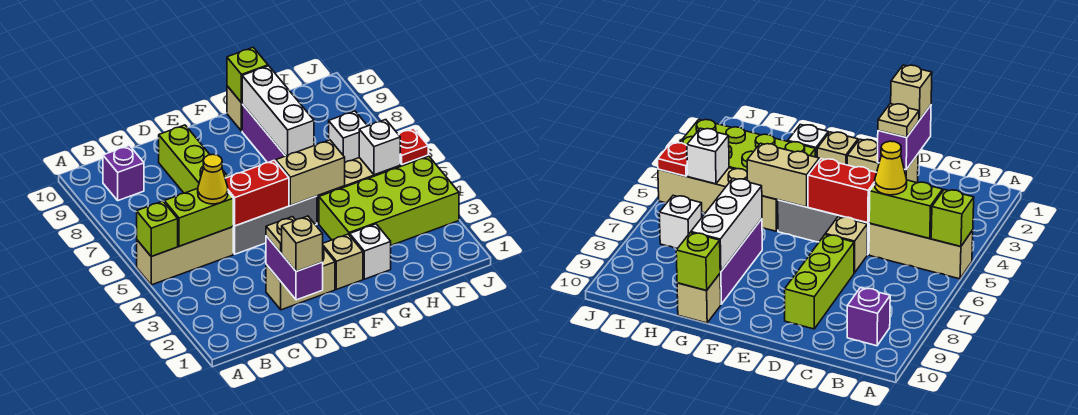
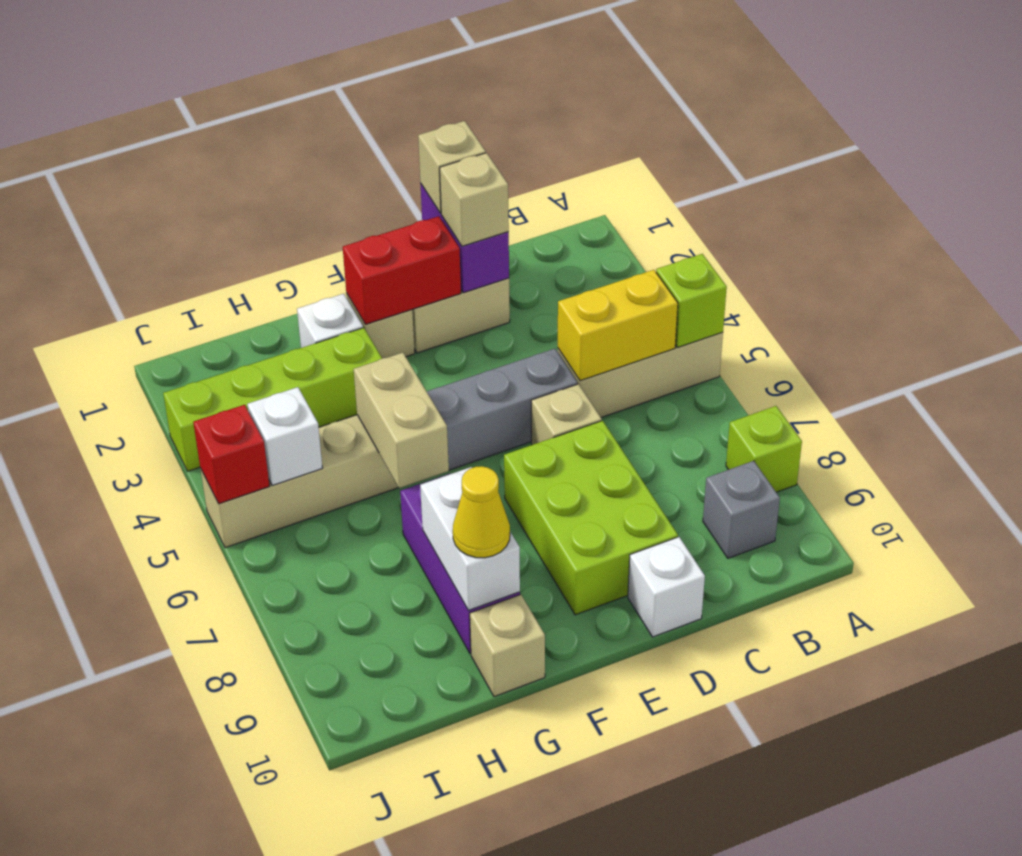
lime 1x2 brick [164,188,233,246] -> yellow 1x2 brick [558,270,678,381]
purple 1x1 brick [103,145,144,201] -> grey 1x1 brick [703,461,780,558]
yellow 1x1 cone [198,154,228,204] -> yellow 1x1 cone moved to [453,466,510,558]
tan 1x1 plate [266,217,295,253] -> tan 1x1 brick [440,153,509,246]
red 1x2 brick [225,160,289,226] -> red 1x2 brick moved to [343,216,461,324]
lime 1x3 brick [159,125,228,193] -> lime 2x3 brick [504,421,678,615]
tan 1x2 brick [276,140,345,206] -> tan 1x2 brick turned to [354,353,449,488]
lime 2x4 brick [319,156,459,245] -> lime 1x4 brick [163,328,382,471]
white 1x3 brick [242,66,314,156] -> white 1x2 brick [420,467,520,610]
lime 1x1 brick [227,47,268,103] -> lime 1x1 brick moved to [726,406,802,492]
white 1x1 brick [329,111,367,162] -> white 1x1 brick moved to [628,537,705,637]
red 1x1 plate [398,128,428,165] -> red 1x1 brick [193,405,269,504]

